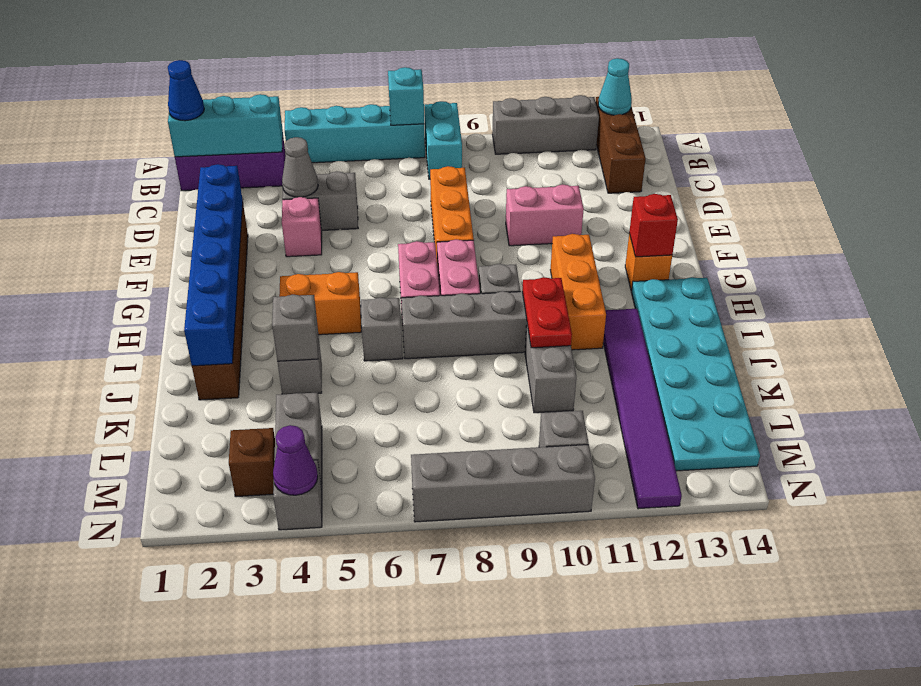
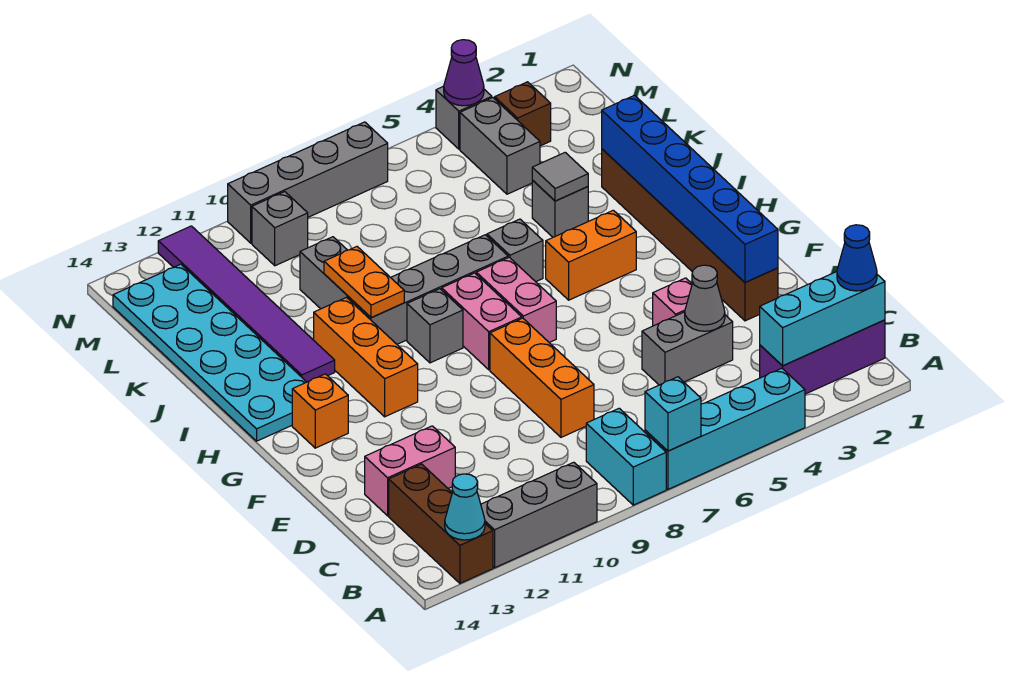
pink 1x2 brick [506,184,584,246] -> pink 1x2 brick moved to [365,426,455,516]
red 1x1 brick [629,194,678,257] -> none
red 1x2 plate [522,277,572,348] -> orange 1x2 plate [324,247,404,318]
grey 1x1 brick [272,295,318,361] -> grey 1x1 tile [532,153,588,201]

